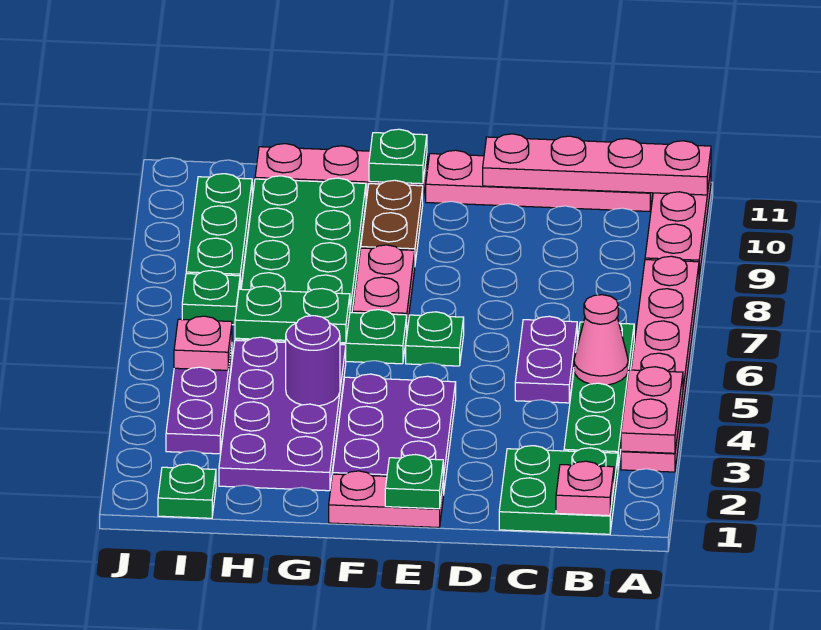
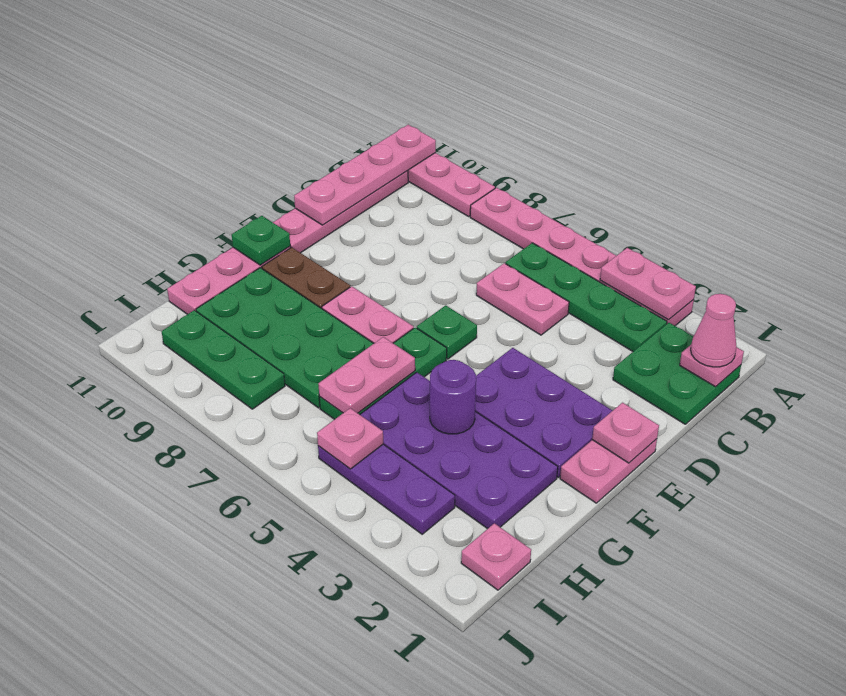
pink 1x1 cone [574,295,628,385] -> pink 1x1 cone moved to [691,294,737,367]
purple 1x2 plate [515,316,577,403] -> pink 1x2 plate [476,263,569,335]
green 1x1 plate [385,455,443,509] -> pink 1x1 plate [592,403,659,463]
green 1x2 plate [235,286,350,343] -> pink 1x2 plate [319,337,415,413]
green 1x1 plate [158,464,216,518] -> pink 1x1 plate [461,523,531,590]
green 1x1 plate [182,270,240,325] -> none

